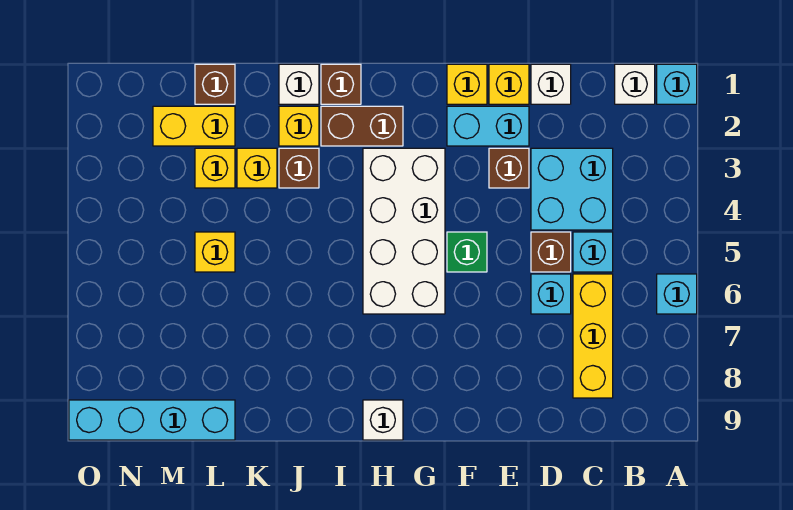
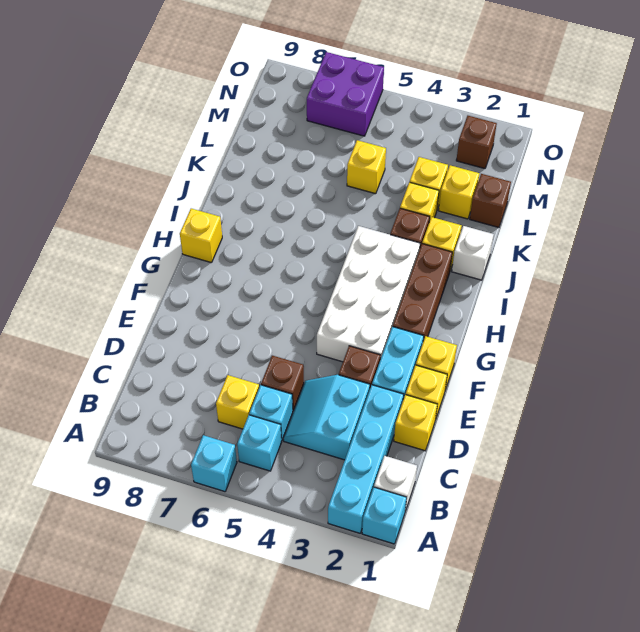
cyan 2x2 brick [531,148,613,230] -> cyan 2x2 slope [284,375,370,460]
yellow 1x3 brick [573,274,613,398] -> yellow 1x1 brick [216,375,259,429]
white 1x1 brick [531,64,571,104] -> yellow 1x1 brick [394,395,437,451]
cyan 1x1 brick [531,274,571,314] -> cyan 1x1 brick moved to [237,415,282,471]
green 1x1 brick [447,232,487,272] -> none
white 2x4 brick [363,148,445,314] -> white 2x4 brick turned to [317,226,420,362]
brown 1x2 brick [321,106,403,146] -> brown 1x3 brick [393,244,452,341]
white 1x1 brick [363,400,403,440] -> yellow 1x1 brick [180,209,222,263]
brown 1x1 brick [321,64,361,104] -> brown 1x1 brick moved to [456,116,497,169]
yellow 1x2 brick [153,106,235,146] -> yellow 1x1 brick [439,165,479,219]
cyan 1x4 brick [69,400,235,440] -> cyan 1x4 brick moved to [328,385,404,533]
none -> purple 2x2 brick [307,52,384,136]

